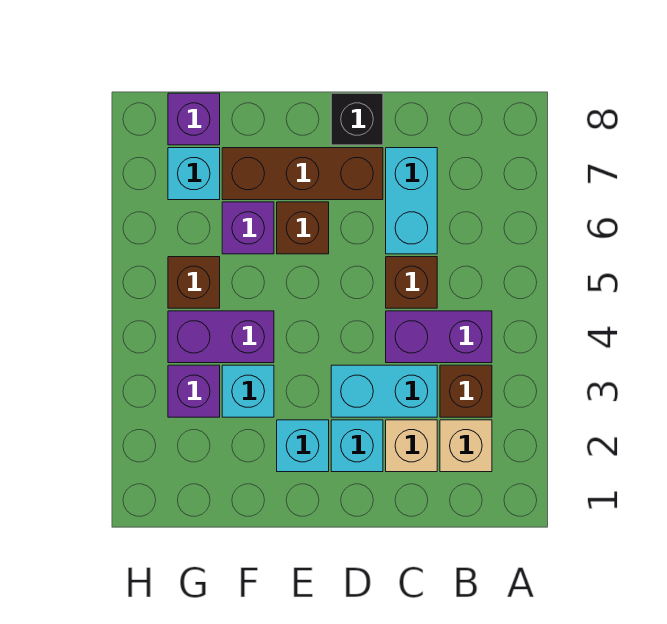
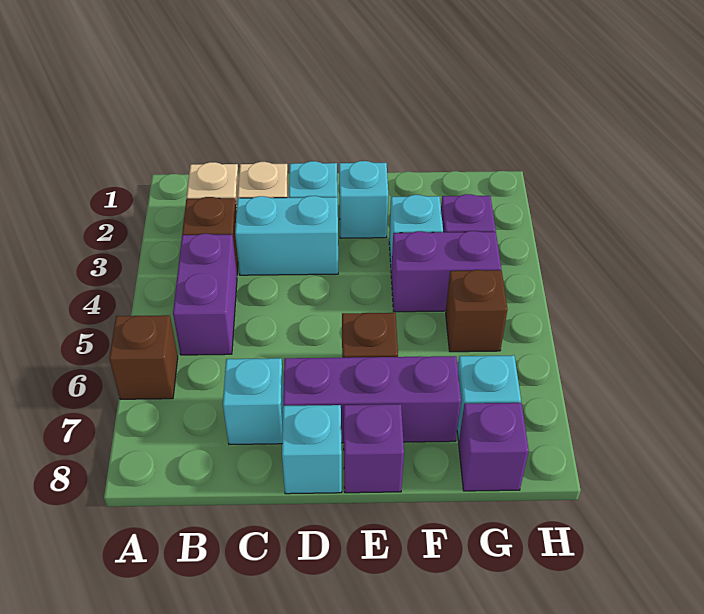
purple 1x2 brick [386,311,492,363] -> purple 1x2 brick turned to [173,234,237,355]
brown 1x1 brick [386,257,437,308] -> brown 1x1 brick moved to [109,315,178,399]
cyan 1x2 brick [386,148,437,254] -> cyan 1x1 brick [223,358,284,444]
brown 1x3 brick [222,148,383,200] -> purple 1x3 brick [283,356,461,443]
black 1x1 brick [331,93,383,145] -> cyan 1x1 brick [282,405,342,494]
purple 1x1 brick [222,202,274,254] -> purple 1x1 brick moved to [344,404,404,493]

